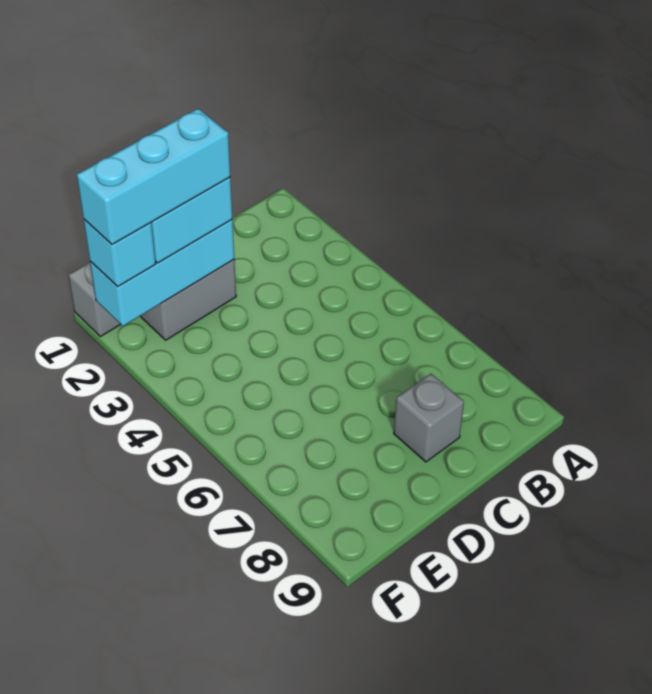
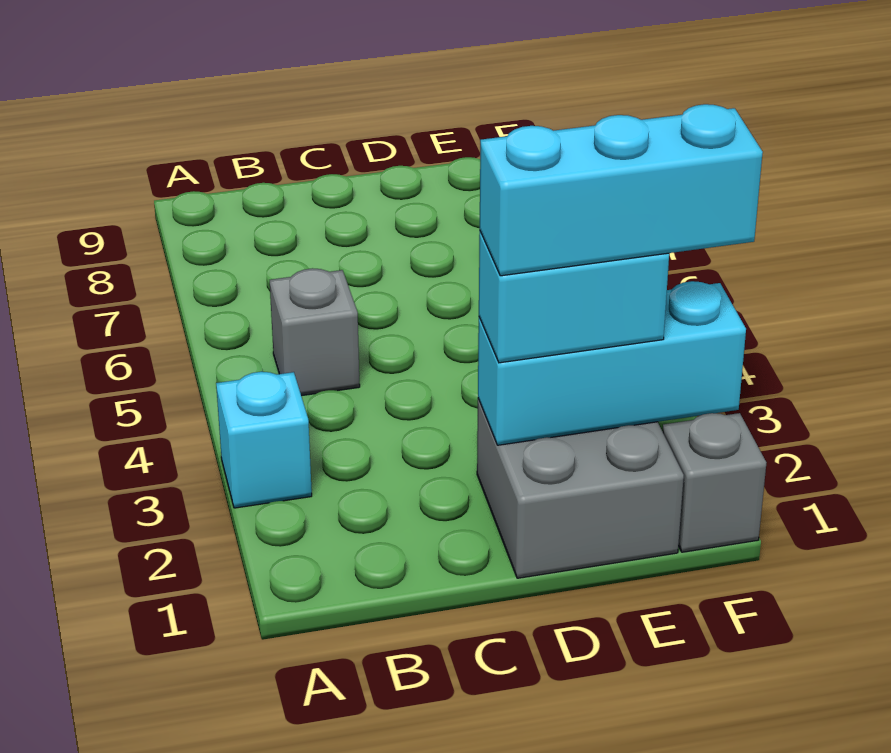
grey 1x1 brick [394,374,464,462] -> grey 1x1 brick moved to [270,268,360,396]
cyan 1x1 brick [84,219,156,287] -> cyan 1x1 brick moved to [216,372,312,508]

